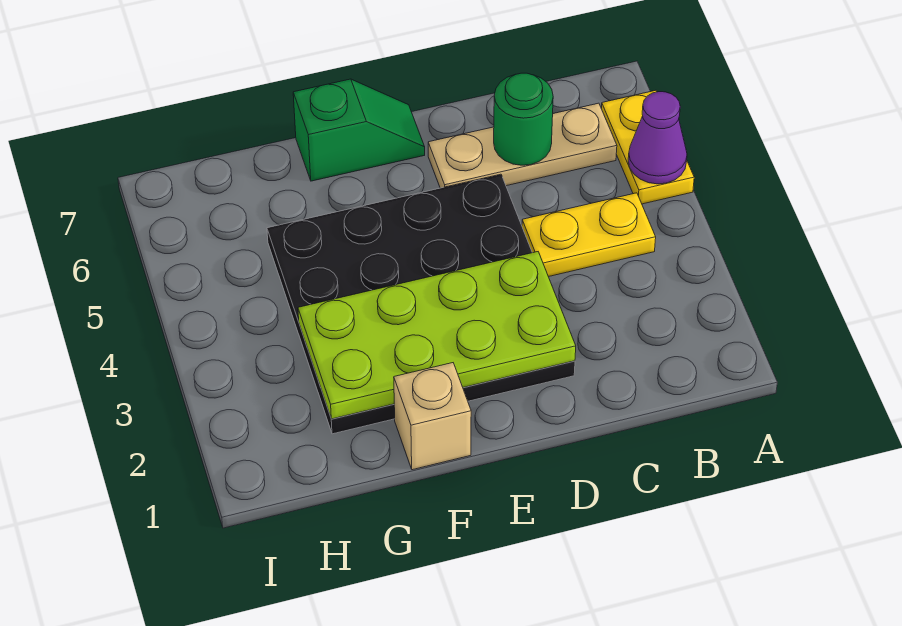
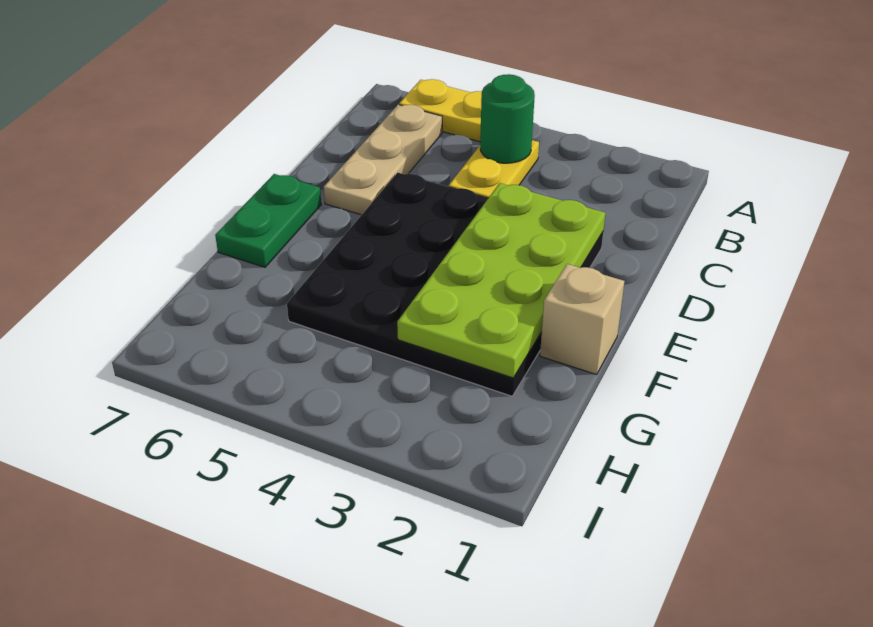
purple 1x1 cone [628,92,687,184] -> none
green 1x1 round brick [494,73,553,165] -> green 1x1 round brick moved to [480,74,535,163]
green 1x2 slope [293,79,425,181] -> green 1x2 plate [215,174,321,267]

